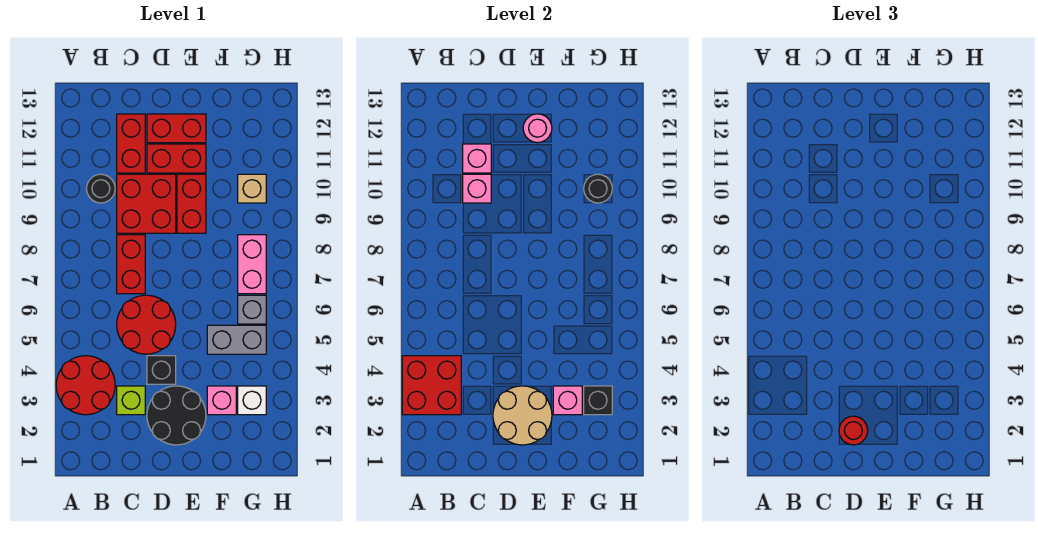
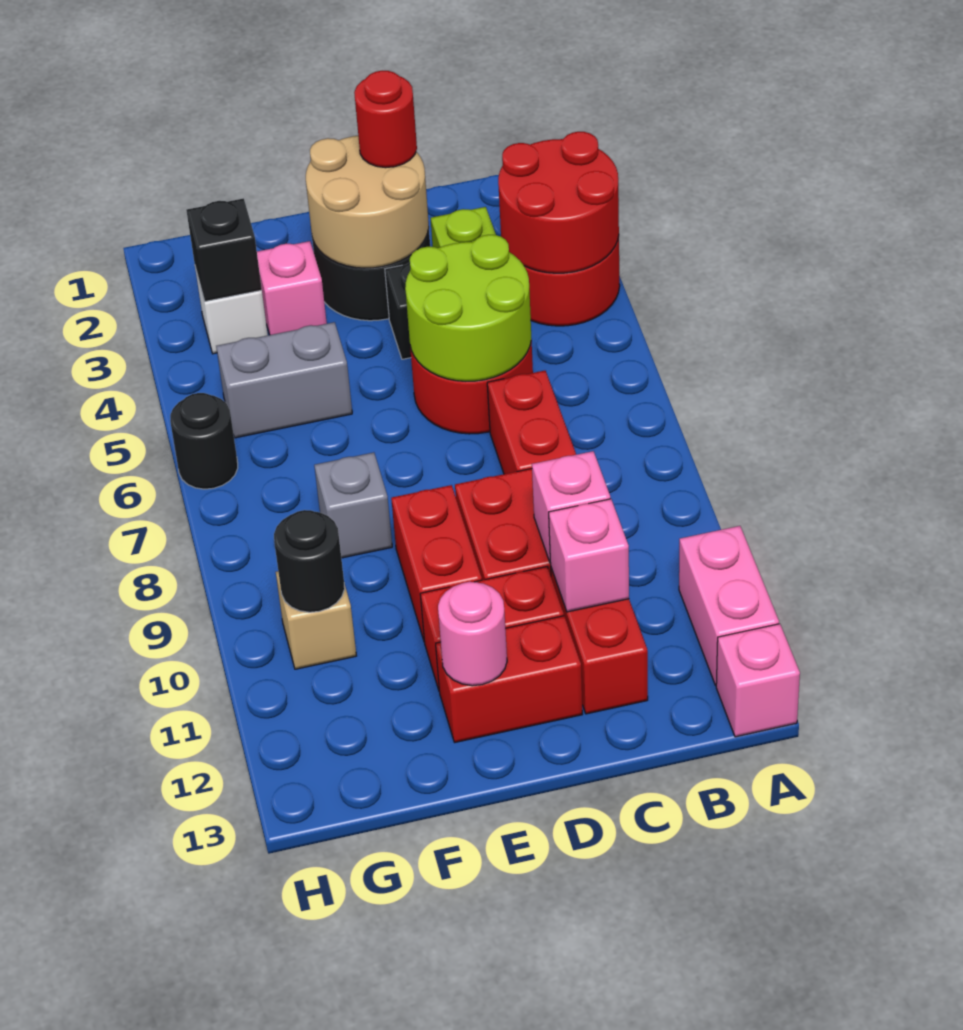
red 2x2 brick [402,356,461,415] -> red 2x2 round brick [498,132,619,273]
black 1x1 round brick [86,174,115,203] -> black 1x1 round brick moved to [170,393,238,489]
none -> lime 2x2 round brick [405,235,531,381]
pink 1x1 brick [553,386,582,415] -> pink 1x1 brick moved to [716,624,800,737]
grey 1x1 brick [238,295,266,324] -> grey 1x1 brick moved to [314,453,392,558]
pink 1x2 brick [238,235,266,294] -> pink 1x2 brick moved to [679,526,779,685]

